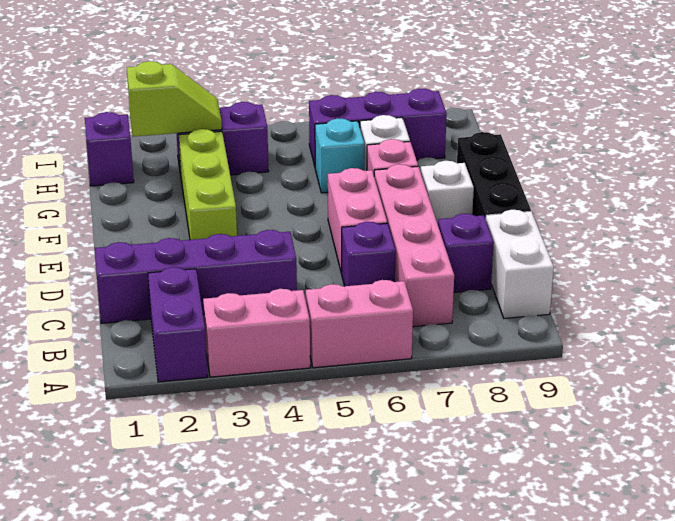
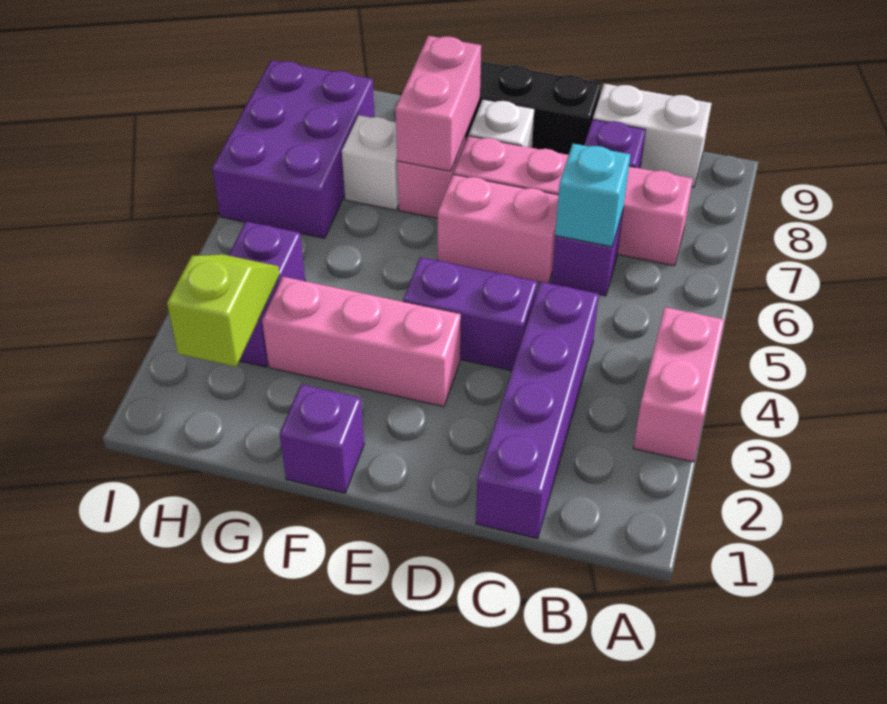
purple 1x2 brick [148,267,207,382] -> purple 1x2 brick moved to [403,257,537,371]
pink 1x2 brick [306,280,413,368] -> pink 1x2 brick moved to [396,36,481,171]
lime 1x3 brick [179,129,237,240] -> pink 1x3 brick [262,277,461,407]
cyan 1x1 brick [315,119,365,193] -> cyan 1x1 brick moved to [555,144,630,247]
purple 1x1 brick [85,112,134,186] -> purple 1x1 brick moved to [280,384,364,493]
purple 1x3 brick [309,88,447,166] -> purple 2x3 brick [212,60,375,238]

